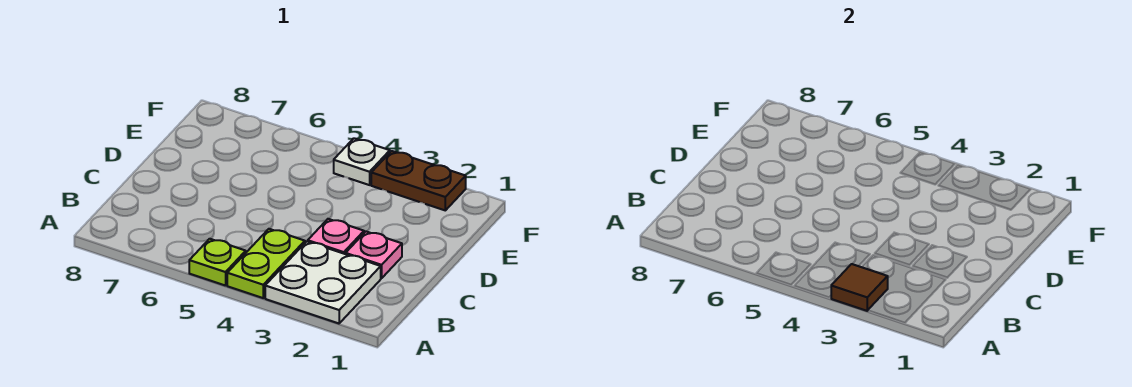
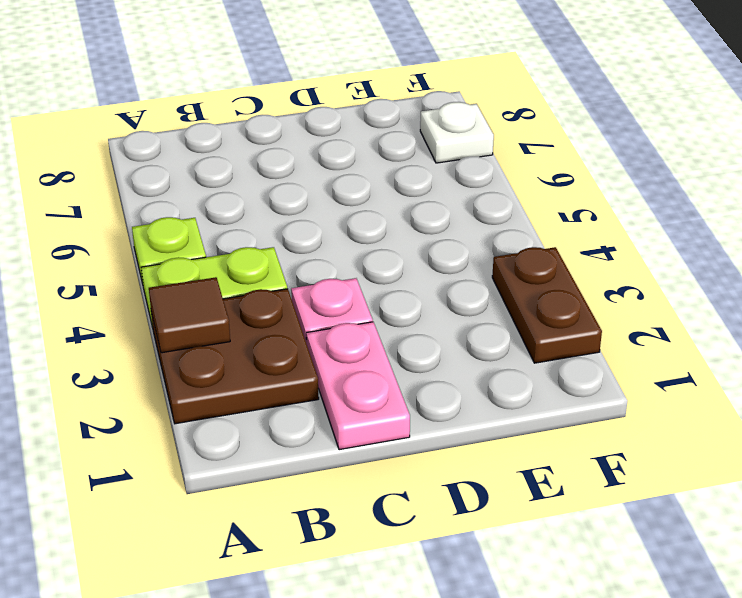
white 2x2 plate [265,241,381,323] -> brown 2x2 plate [151,289,319,424]
pink 1x1 plate [346,232,402,278] -> pink 1x2 plate [306,322,410,450]
white 1x1 plate [334,138,390,185] -> white 1x1 plate moved to [420,102,494,163]

